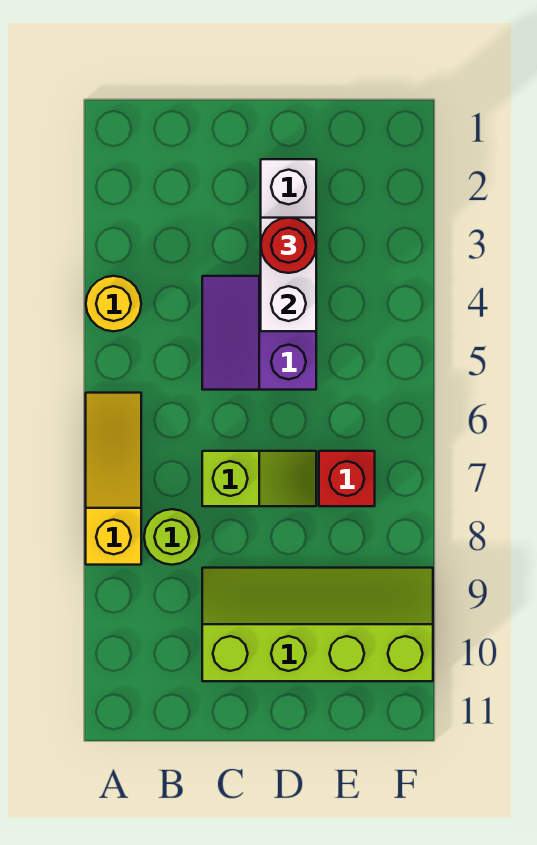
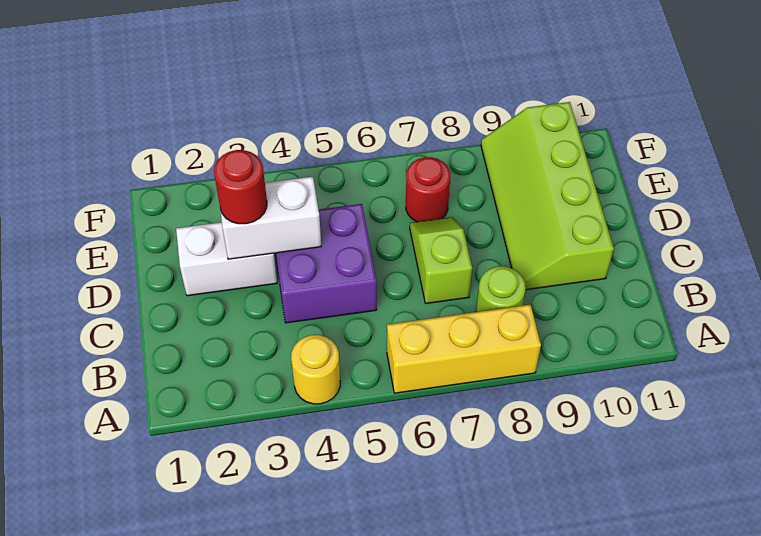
yellow 1x3 slope [86,393,141,565] -> yellow 1x3 brick [387,305,541,393]
purple 2x2 slope [202,276,316,390] -> purple 2x2 brick [275,204,377,323]
red 1x1 brick [319,451,375,506] -> red 1x1 round brick [406,157,450,222]

